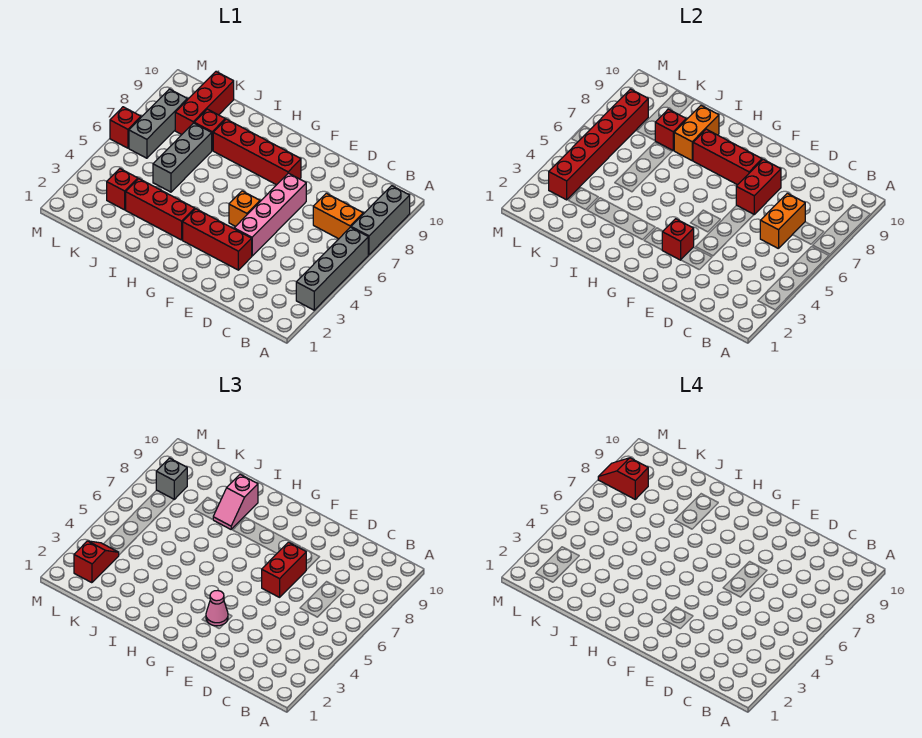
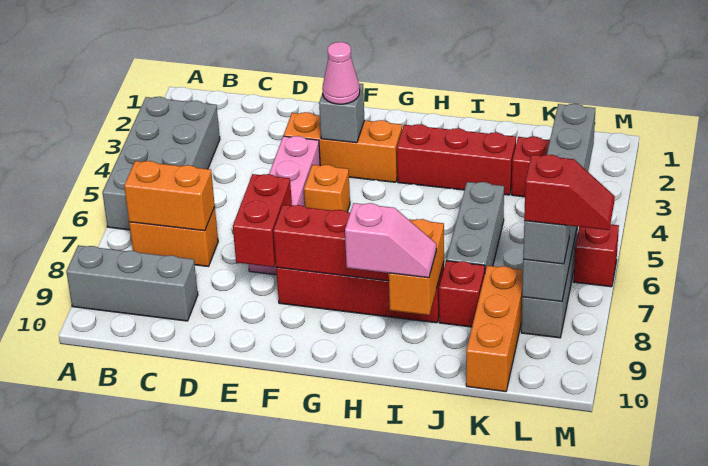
grey 1x4 brick [296,227,368,310] -> grey 2x4 brick [102,97,220,230]
grey 1x3 brick [351,186,410,255] -> grey 1x3 brick turned to [66,245,198,321]
orange 1x2 brick [760,193,805,249] -> orange 1x2 brick turned to [124,161,215,231]
red 1x3 brick [183,209,252,270] -> orange 1x3 brick [284,112,402,182]
red 1x2 brick [262,542,306,597] -> none
red 1x1 brick [662,219,694,260] -> grey 1x1 brick [319,84,364,143]
pink 1x2 slope [213,475,258,529] -> pink 1x2 slope turned to [345,203,436,278]
red 1x1 brick [655,109,686,150] -> none
red 1x3 brick [175,72,234,134] -> orange 1x3 brick [466,266,523,392]
red 1x2 slope [74,541,119,583] -> none
red 1x6 brick [549,89,648,200] -> grey 1x6 brick [522,104,595,301]

